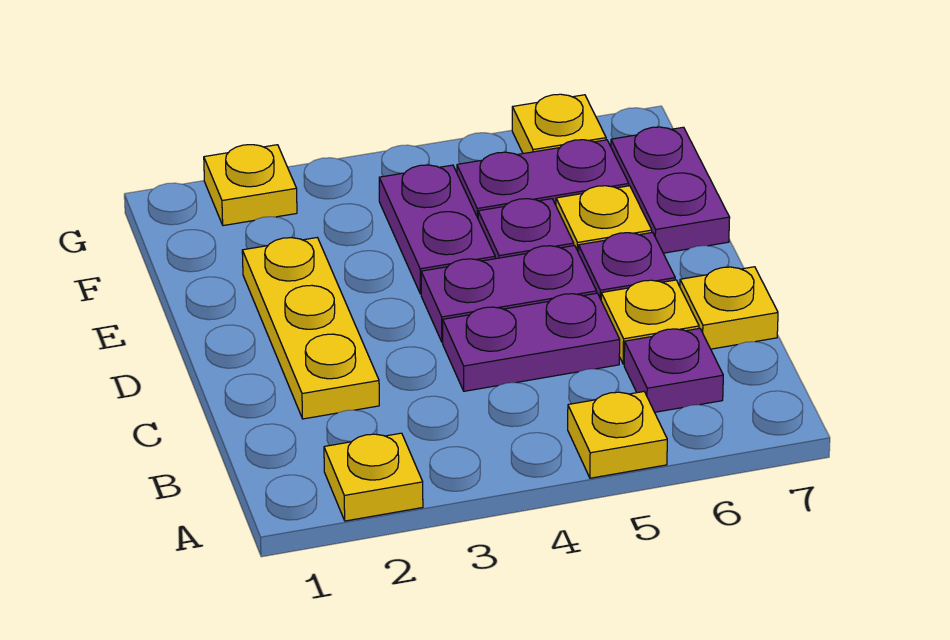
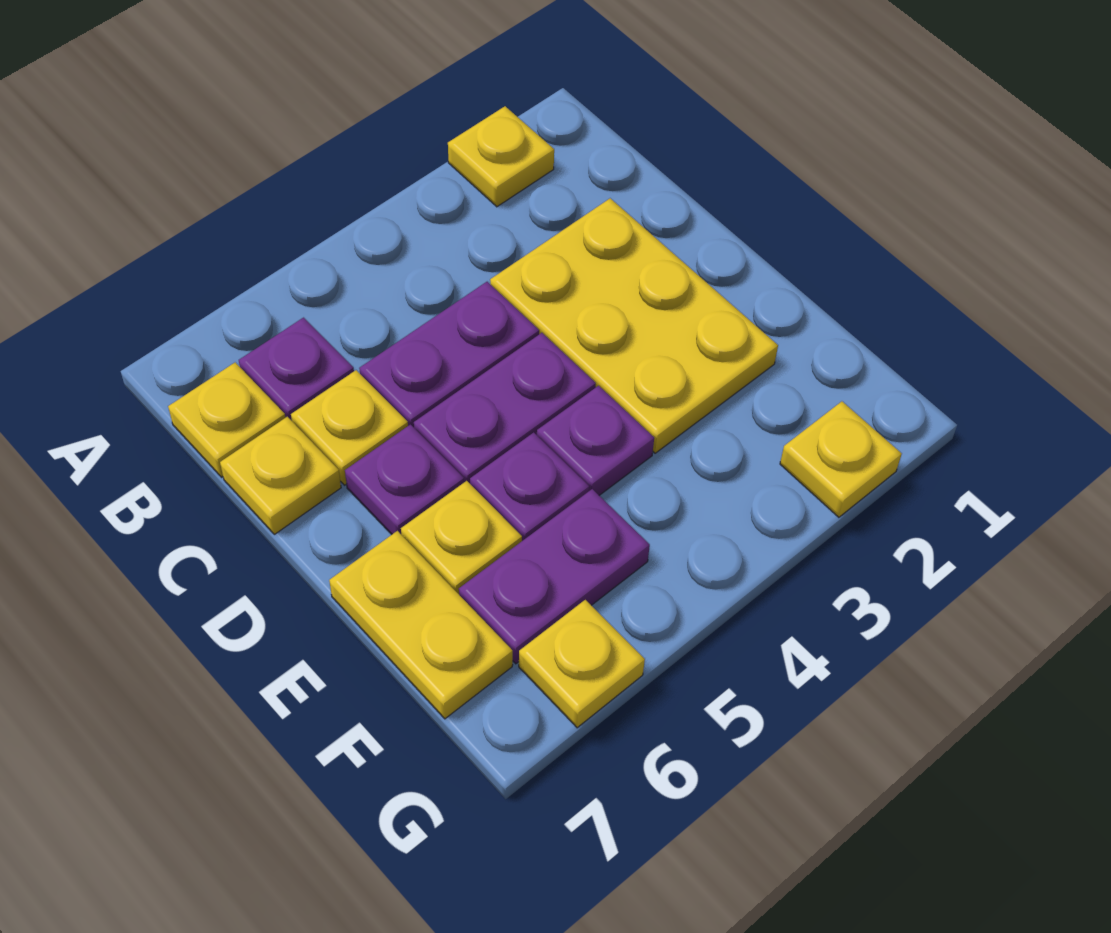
yellow 1x1 plate [568,392,667,478] -> yellow 1x1 plate moved to [168,362,285,477]
yellow 1x3 plate [242,238,379,419] -> yellow 2x3 plate [490,198,778,453]
purple 1x2 plate [379,165,495,294] -> purple 1x1 plate [537,386,654,495]
purple 1x2 plate [611,127,730,253] -> yellow 1x2 plate [329,531,513,719]

